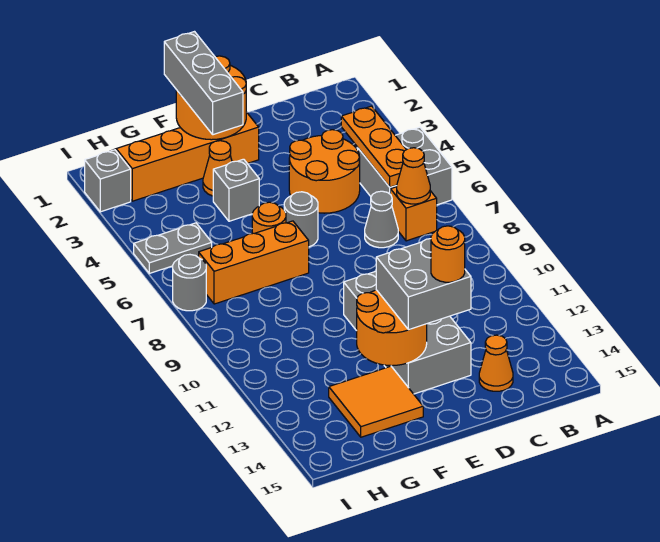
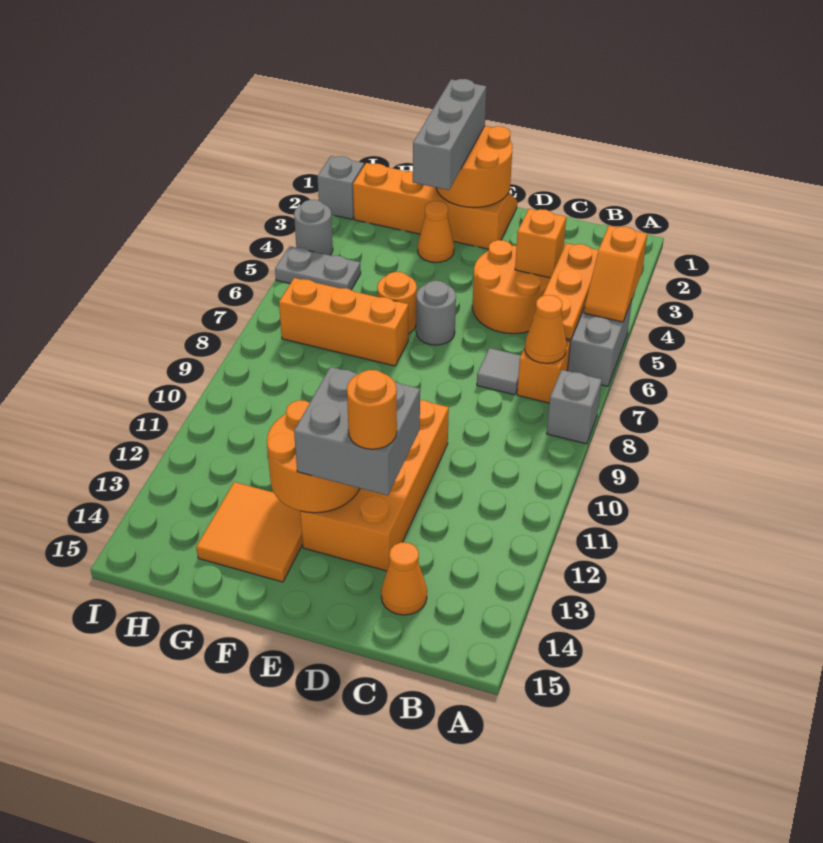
none -> orange 1x2 slope [584,226,647,322]
none -> orange 1x1 brick [515,209,566,278]
grey 1x1 cone [365,191,398,248] -> grey 1x1 tile [477,348,521,395]
grey 2x4 brick [344,271,471,394] -> orange 2x4 brick [300,400,449,571]
grey 1x1 brick [213,159,259,221] -> grey 1x1 brick moved to [547,370,602,444]
grey 1x1 round brick [173,255,206,311] -> grey 1x1 round brick moved to [294,200,333,255]

